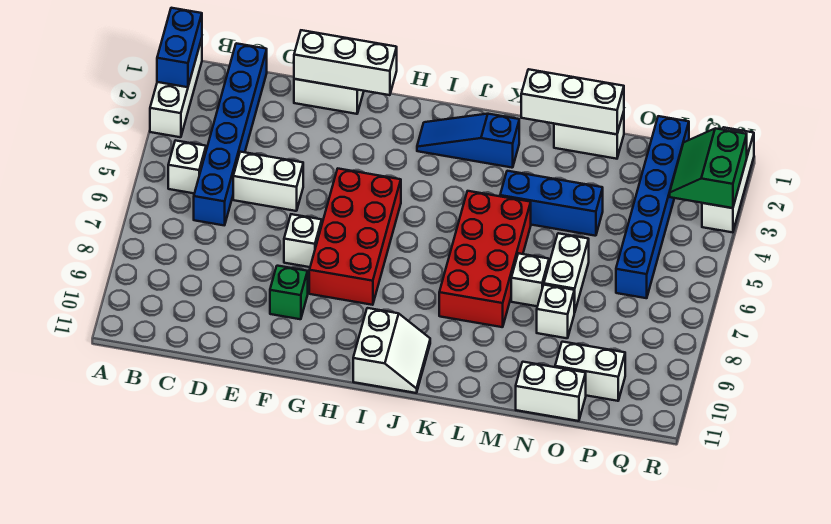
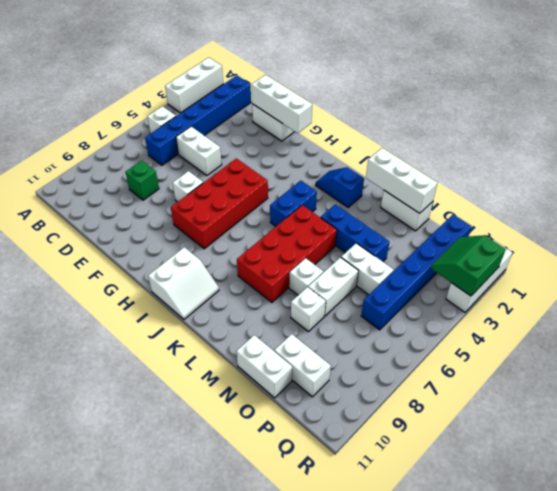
blue 1x2 brick [157,8,202,87] -> blue 1x2 brick moved to [270,180,317,226]
green 1x1 brick [270,266,308,319] -> green 1x1 brick moved to [126,161,159,200]
blue 1x3 slope [417,114,519,168] -> blue 1x2 slope [316,167,364,207]
none -> white 1x2 brick [341,243,394,295]

